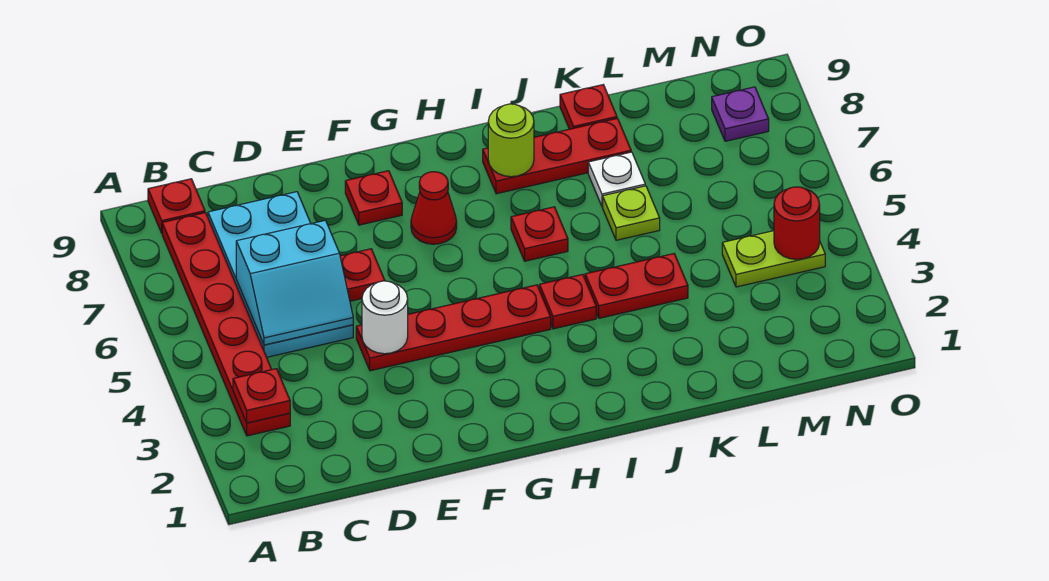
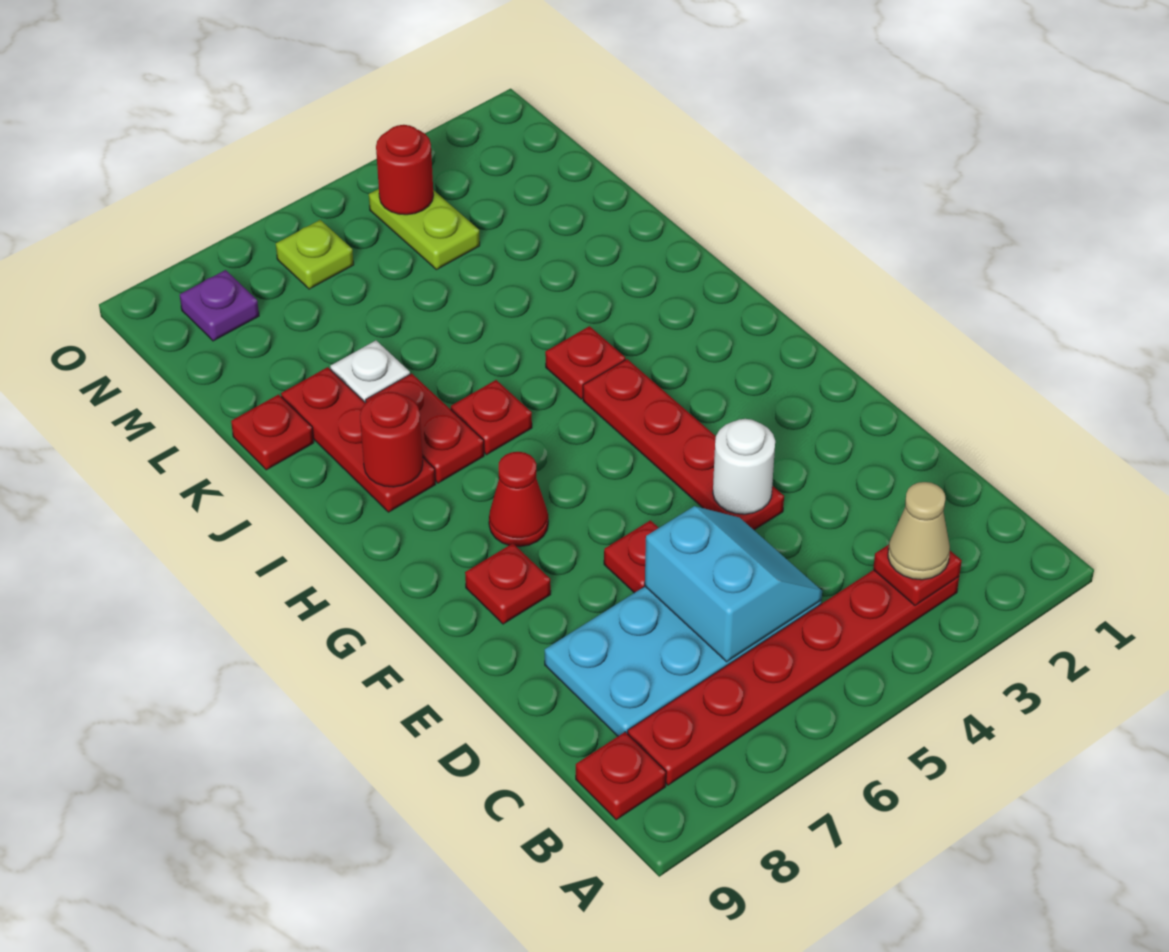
none -> tan 1x1 cone [888,482,950,580]
lime 1x1 round brick [488,104,534,177] -> red 1x1 round brick [360,392,423,487]
red 1x2 plate [585,254,688,318] -> red 1x2 plate moved to [366,374,484,483]
lime 1x1 plate [603,186,660,240] -> lime 1x1 plate moved to [276,220,354,289]

